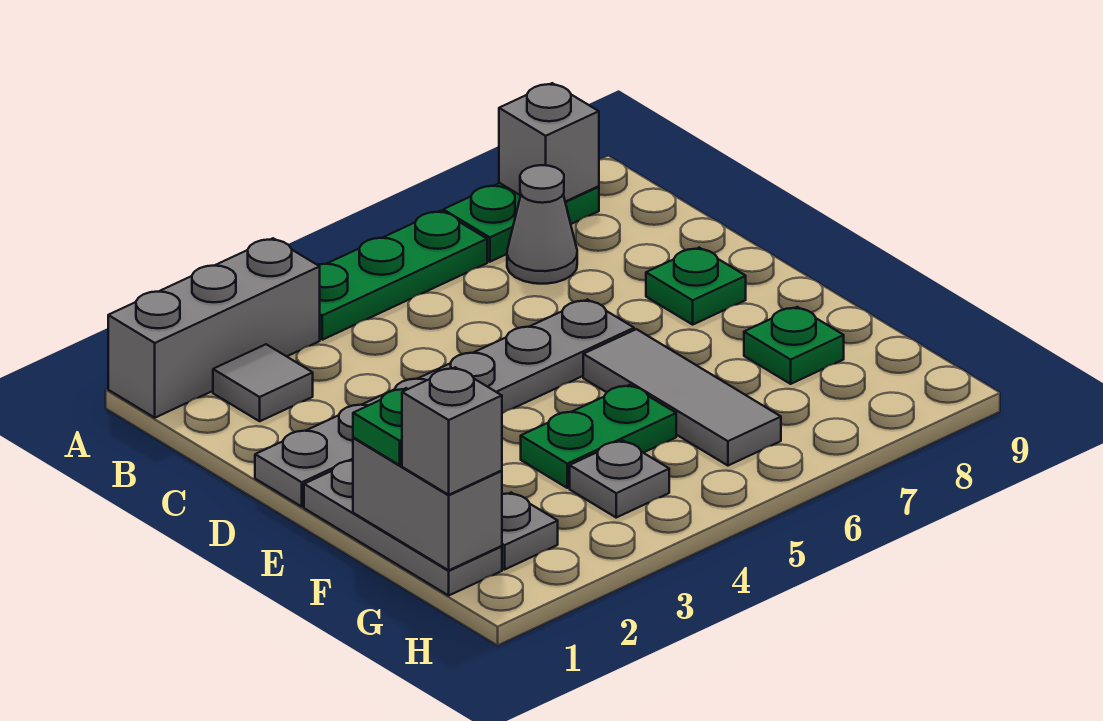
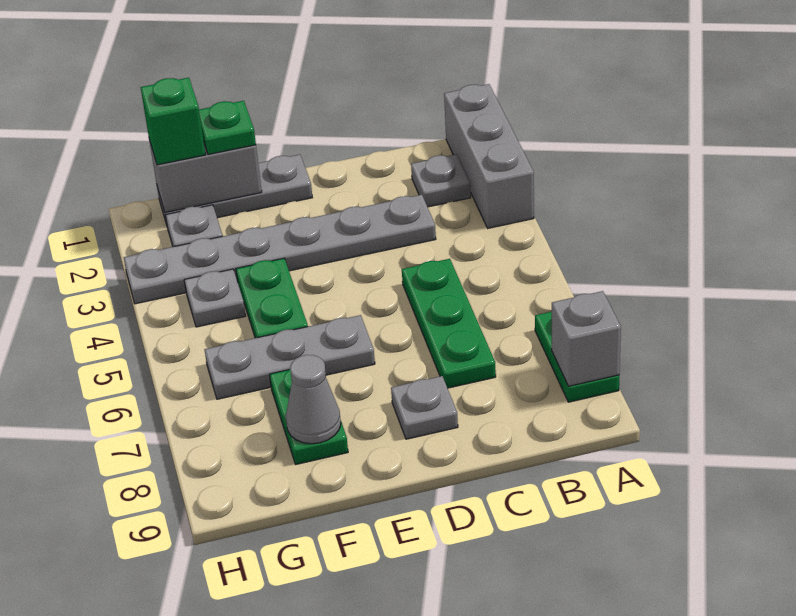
green 1x3 plate [318,211,487,340] -> green 1x3 plate moved to [402,259,496,388]
grey 1x1 tile [213,344,313,421] -> grey 1x1 plate [411,154,471,207]
grey 1x1 cone [507,165,577,284] -> grey 1x1 cone moved to [286,355,341,444]
grey 1x6 plate [255,300,634,506] -> grey 1x6 plate turned to [124,195,436,304]
green 1x1 plate [646,248,746,325] -> grey 1x1 plate [391,376,458,439]
grey 1x3 tile [583,329,781,466] -> grey 1x3 plate [204,315,375,399]
green 1x1 plate [744,307,844,384] -> green 1x2 plate [270,369,348,464]
grey 1x1 brick [402,367,502,495] -> green 1x1 brick [141,78,205,165]

